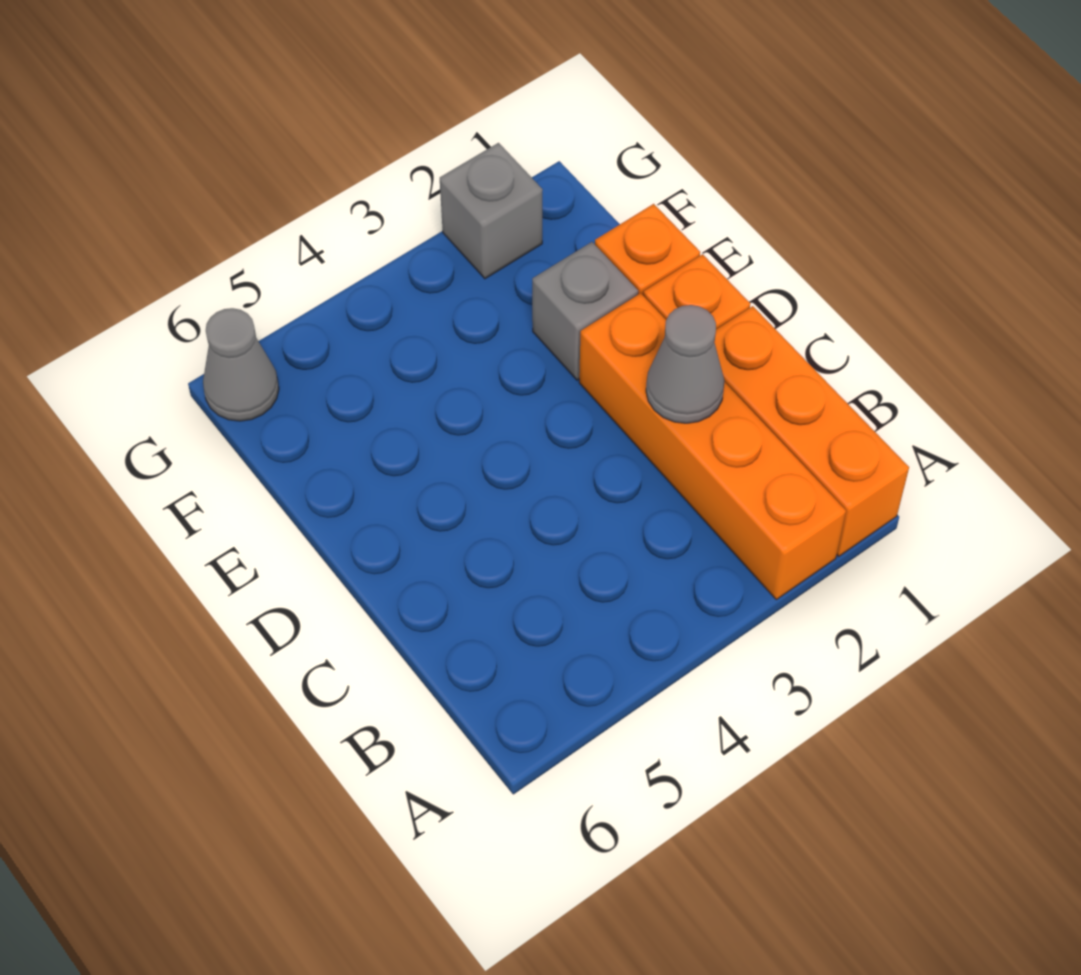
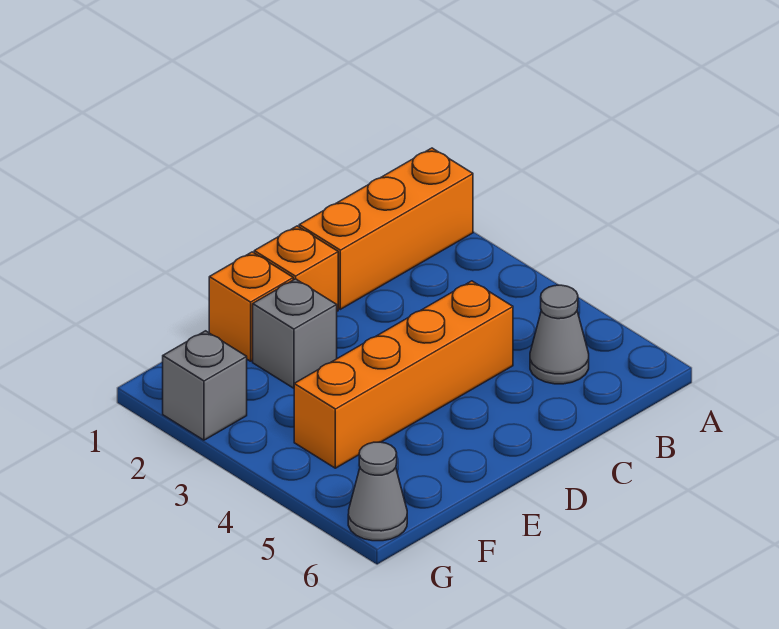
orange 1x4 brick [579,293,846,600] -> orange 1x4 brick moved to [294,281,513,468]
grey 1x1 cone [646,305,725,423] -> grey 1x1 cone moved to [530,285,589,384]

